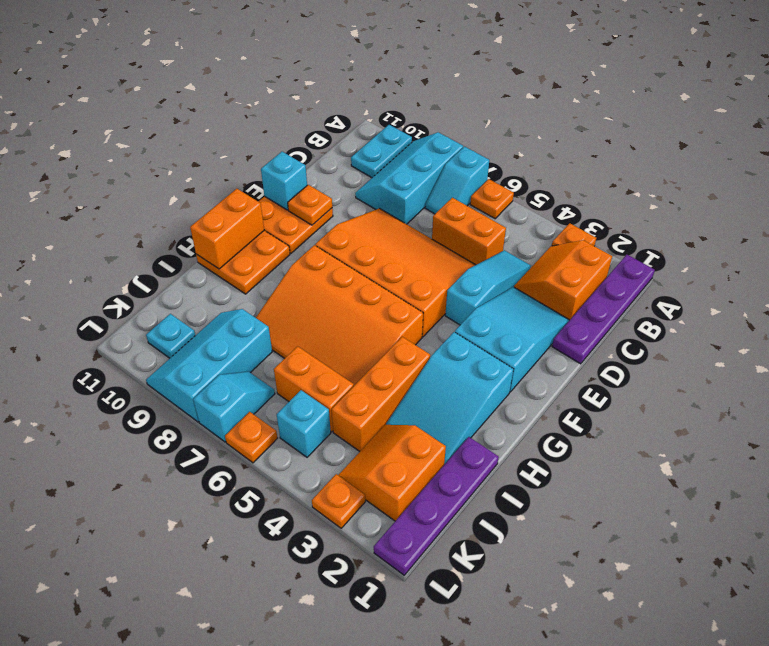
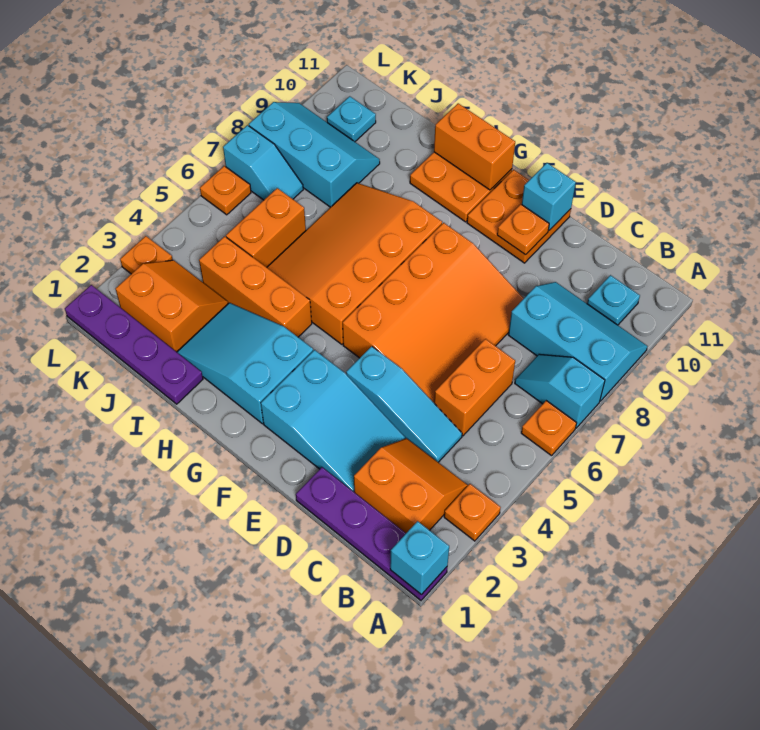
cyan 1x2 plate [351,125,412,178] -> cyan 1x1 plate [587,275,640,325]
cyan 1x1 brick [277,390,331,457] -> cyan 1x1 brick moved to [390,521,449,594]

